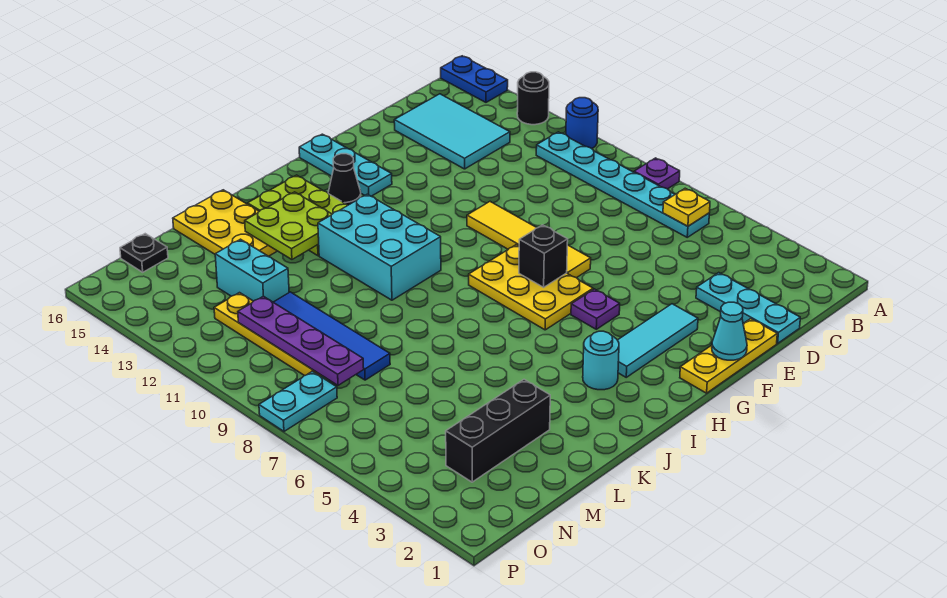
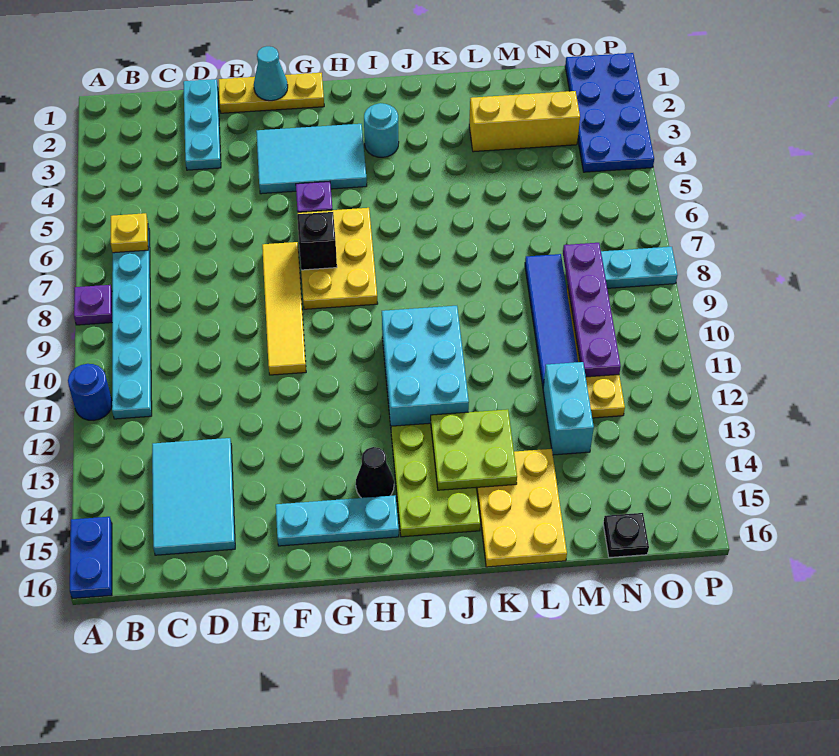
black 1x1 round brick [517,72,549,125] -> none
cyan 1x3 tile [618,304,698,377] -> cyan 2x3 tile [256,124,367,194]
cyan 1x3 plate [299,134,392,196] -> cyan 1x3 plate turned to [276,495,399,546]
black 1x3 brick [446,379,550,482] -> yellow 1x3 brick [469,91,580,152]
none -> blue 2x4 plate [565,53,654,172]

